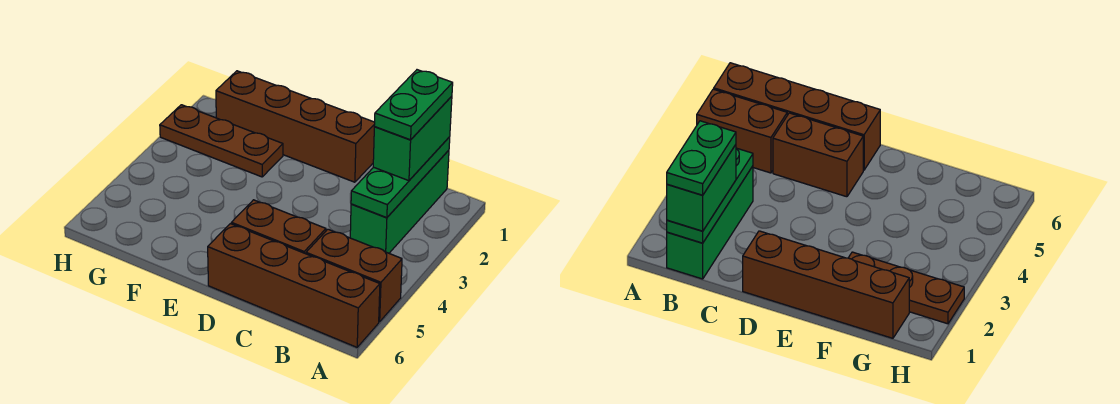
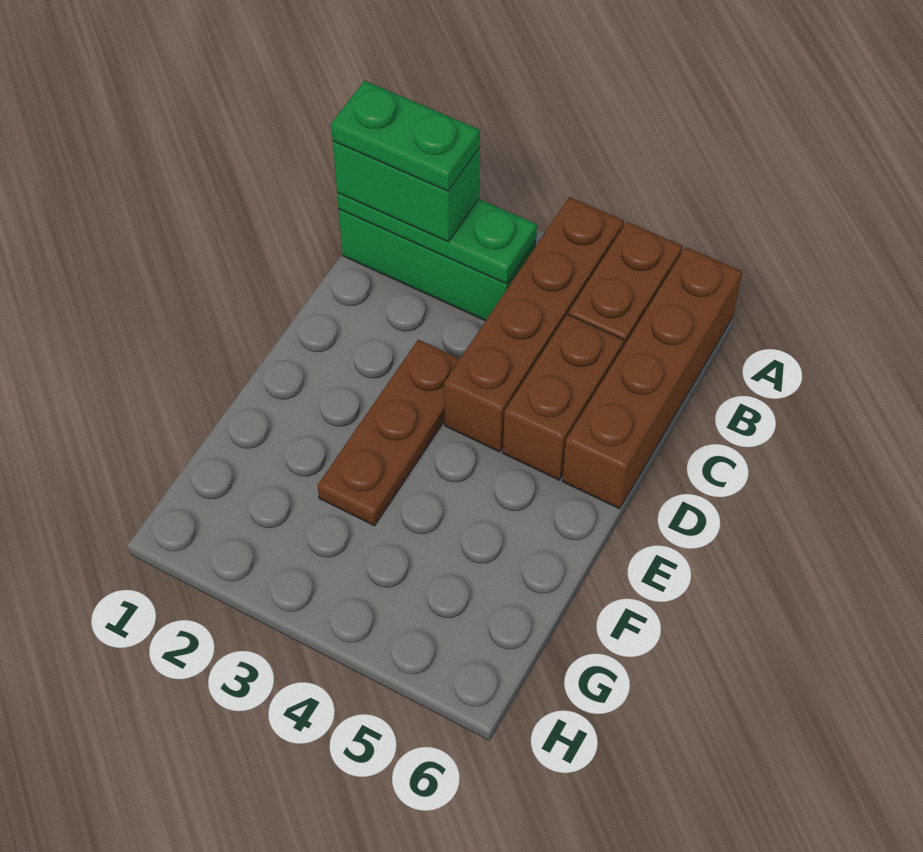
brown 1x4 brick [216,71,375,182] -> brown 1x4 brick moved to [444,197,624,452]
brown 1x3 plate [160,105,283,177] -> brown 1x3 plate moved to [317,340,460,526]

